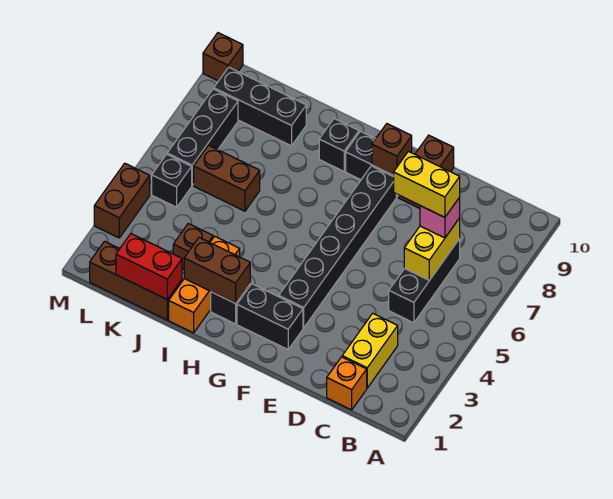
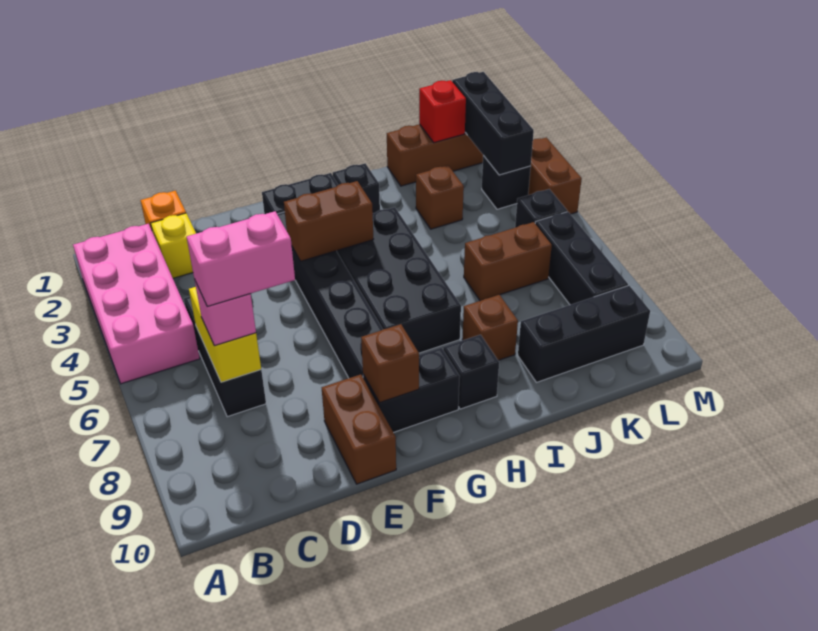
none -> pink 2x4 brick [73,224,200,384]
yellow 1x2 brick [342,313,398,388] -> yellow 1x1 brick [151,213,196,278]
yellow 1x2 brick [394,151,460,217] -> pink 1x2 brick [187,211,295,306]
none -> black 2x4 brick [337,207,461,353]
brown 1x2 brick [184,238,250,303] -> brown 1x2 brick moved to [284,181,373,261]
orange 1x3 brick [169,236,240,333] -> none
red 1x2 brick [116,234,182,299] -> red 1x1 brick [419,80,466,143]
none -> black 1x3 brick [452,72,534,175]
none -> black 1x1 brick [482,156,531,209]
brown 1x1 brick [203,33,243,81] -> brown 1x1 brick moved to [462,295,518,360]

